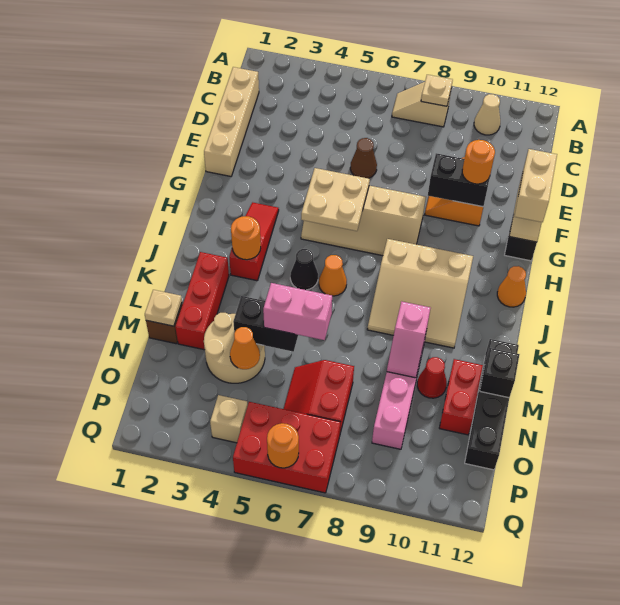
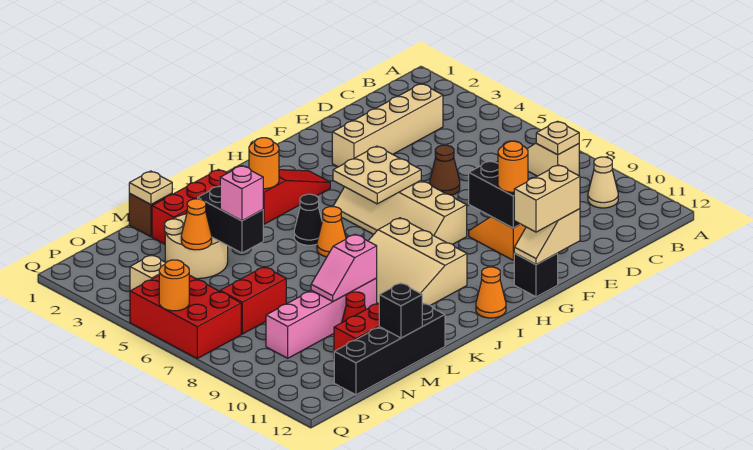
tan 1x4 brick [204,67,259,176] -> tan 1x4 brick moved to [332,84,443,167]
pink 1x2 brick [263,283,332,340] -> pink 1x1 brick [220,166,263,221]

